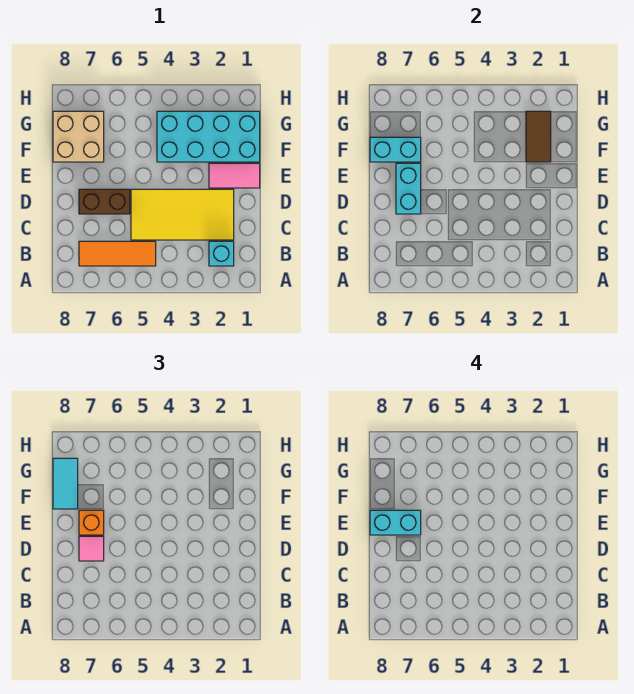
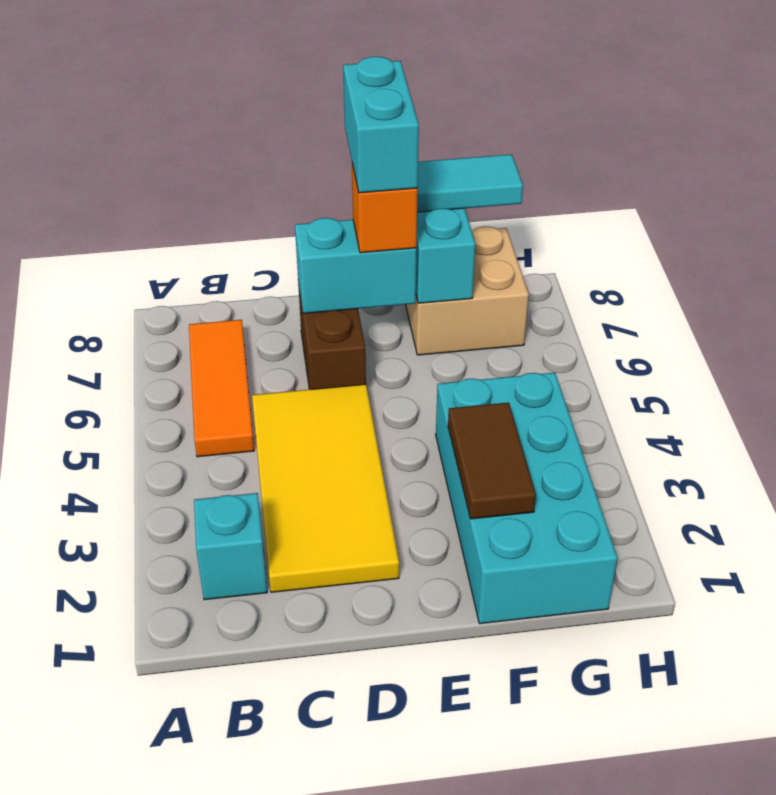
pink 1x1 tile [79,536,104,561] -> none
pink 1x2 tile [209,163,260,188] -> none
brown 1x2 tile [526,111,551,162] -> brown 1x2 tile turned to [448,403,536,519]

